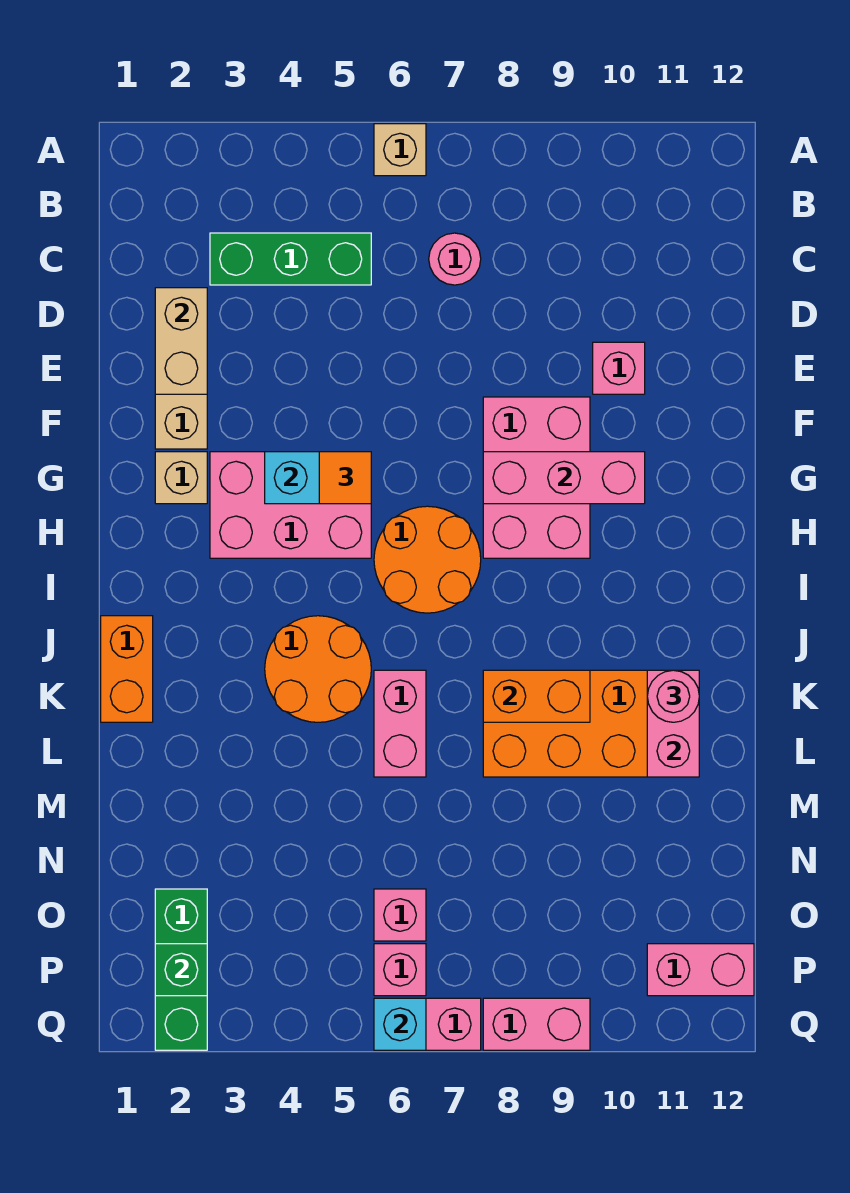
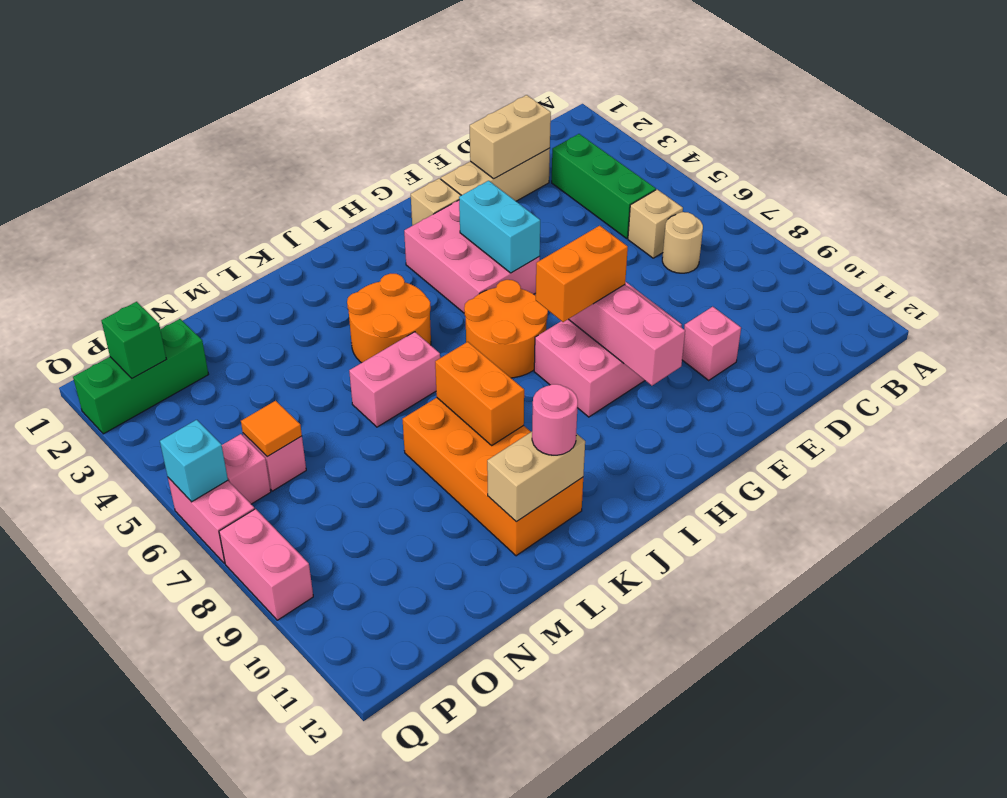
tan 1x1 brick [374,124,426,176] -> tan 1x1 brick moved to [628,189,683,258]
pink 1x1 round brick [429,233,481,285] -> tan 1x1 round brick [662,212,703,273]
orange 1x1 tile [319,452,371,504] -> orange 1x1 tile moved to [241,401,302,457]
orange 1x2 brick [101,616,153,722] -> orange 1x2 brick moved to [536,226,628,322]
pink 1x2 brick [647,670,699,777] -> tan 1x2 brick [487,432,585,522]
pink 1x2 brick [647,944,754,996] -> none

